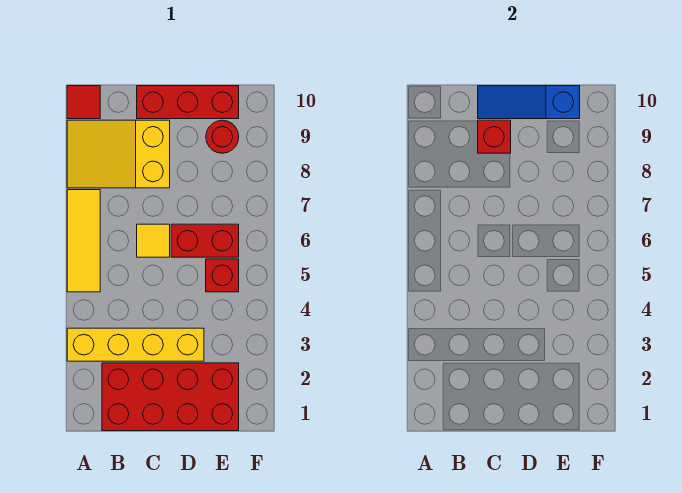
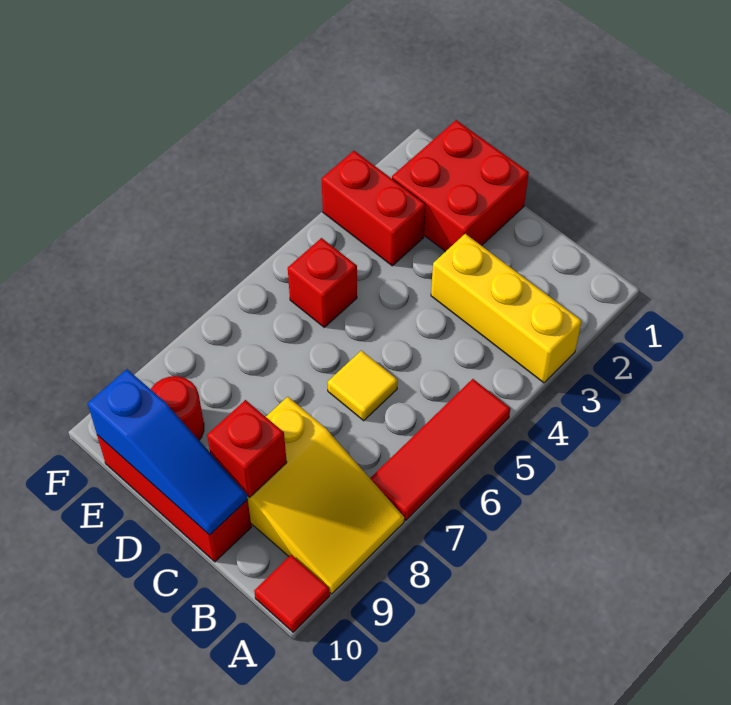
yellow 1x4 brick [67,328,204,361] -> yellow 1x3 brick [431,234,582,383]
yellow 1x3 tile [67,190,100,292] -> red 1x3 tile [370,379,510,520]
red 2x4 brick [102,363,239,431] -> red 2x2 brick [392,120,529,252]
red 1x2 brick [171,224,239,257] -> red 1x2 brick moved to [322,151,426,266]

